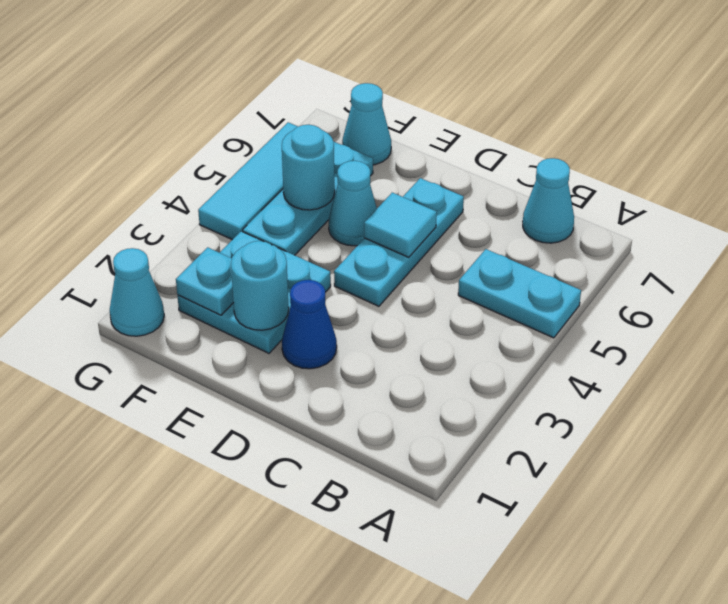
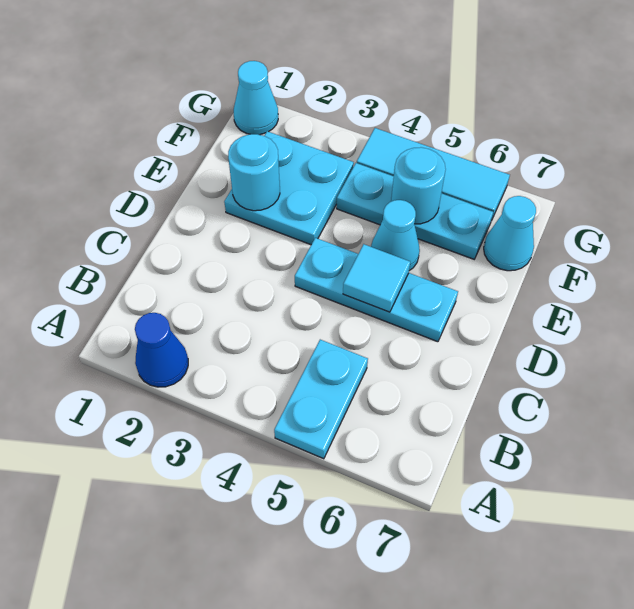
cyan 1x1 cone [523,158,574,243] -> none
blue 1x1 cone [282,280,337,369] -> blue 1x1 cone moved to [135,313,188,387]
cyan 1x1 plate [176,247,234,315] -> none

